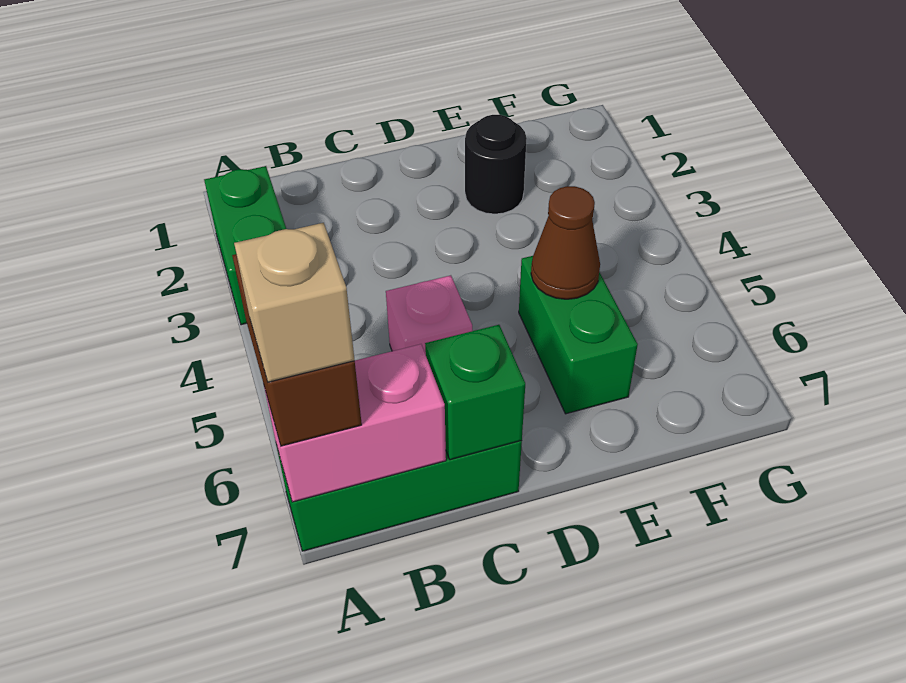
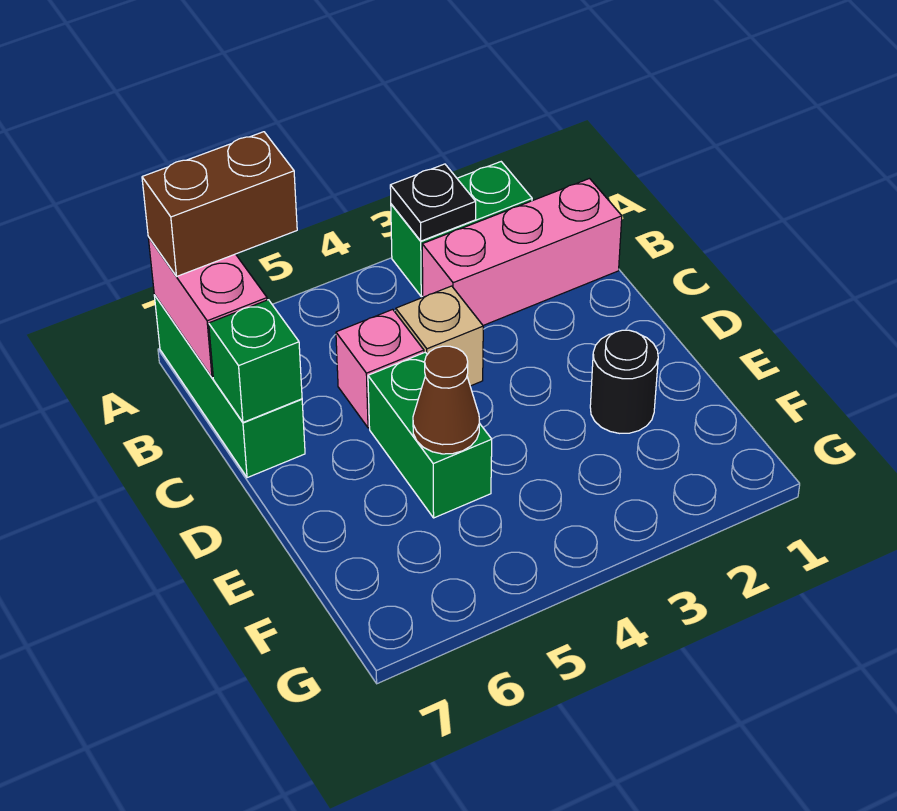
none -> black 1x1 plate [390,164,476,241]
tan 1x1 brick [234,223,355,382] -> tan 1x1 brick moved to [396,286,483,386]
none -> pink 1x3 brick [422,179,622,325]
green 1x2 brick [519,256,638,414] -> green 1x2 brick turned to [368,352,492,518]

